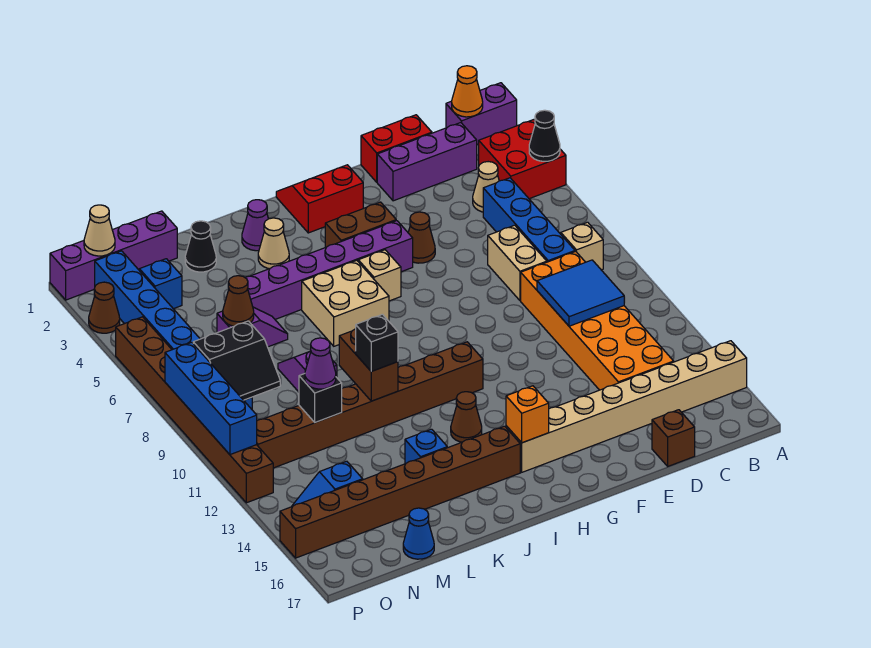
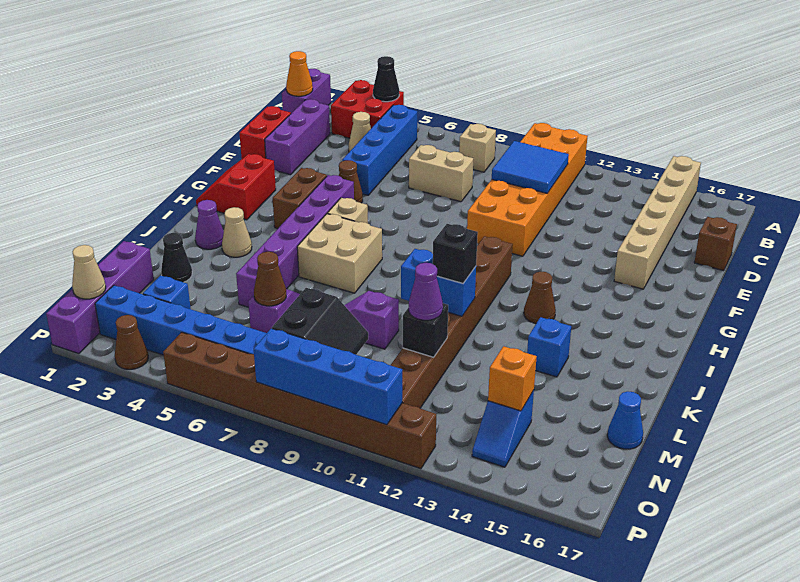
tan 1x8 brick [506,341,747,472] -> tan 1x6 brick [614,156,701,289]
blue 1x4 brick [483,178,575,262] -> blue 1x4 brick turned to [342,105,417,195]
orange 2x6 brick [521,252,674,390] -> orange 2x6 brick turned to [467,123,588,256]
orange 1x1 brick [506,386,549,443] -> orange 1x1 brick moved to [488,346,537,411]
brown 1x8 brick [280,426,520,558] -> none
brown 1x2 brick [339,329,398,401] -> blue 1x2 brick [401,249,476,316]

